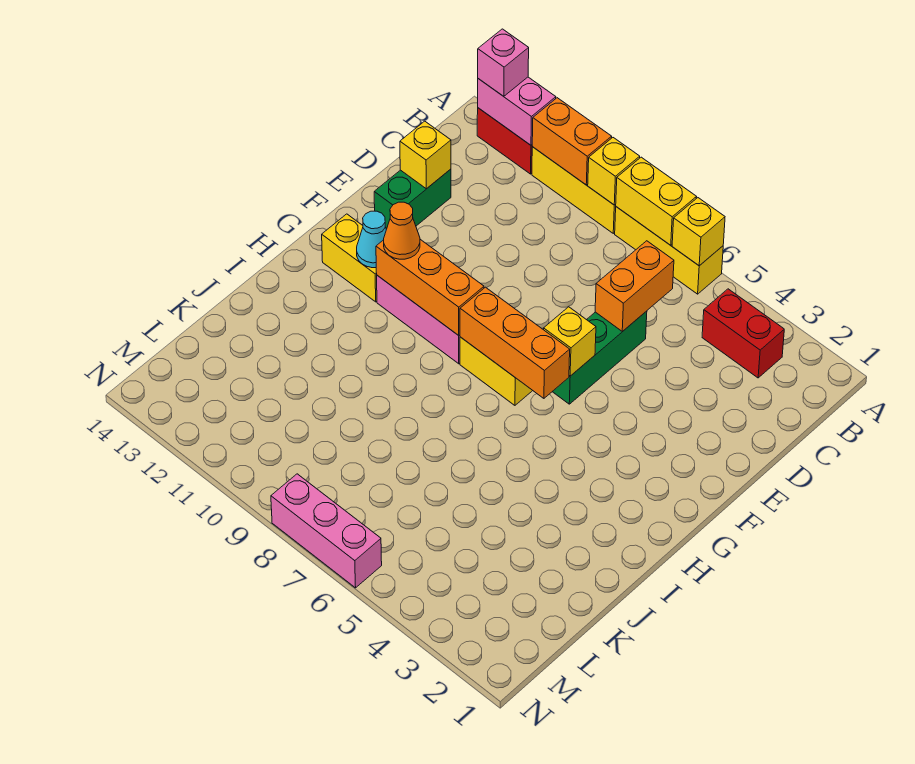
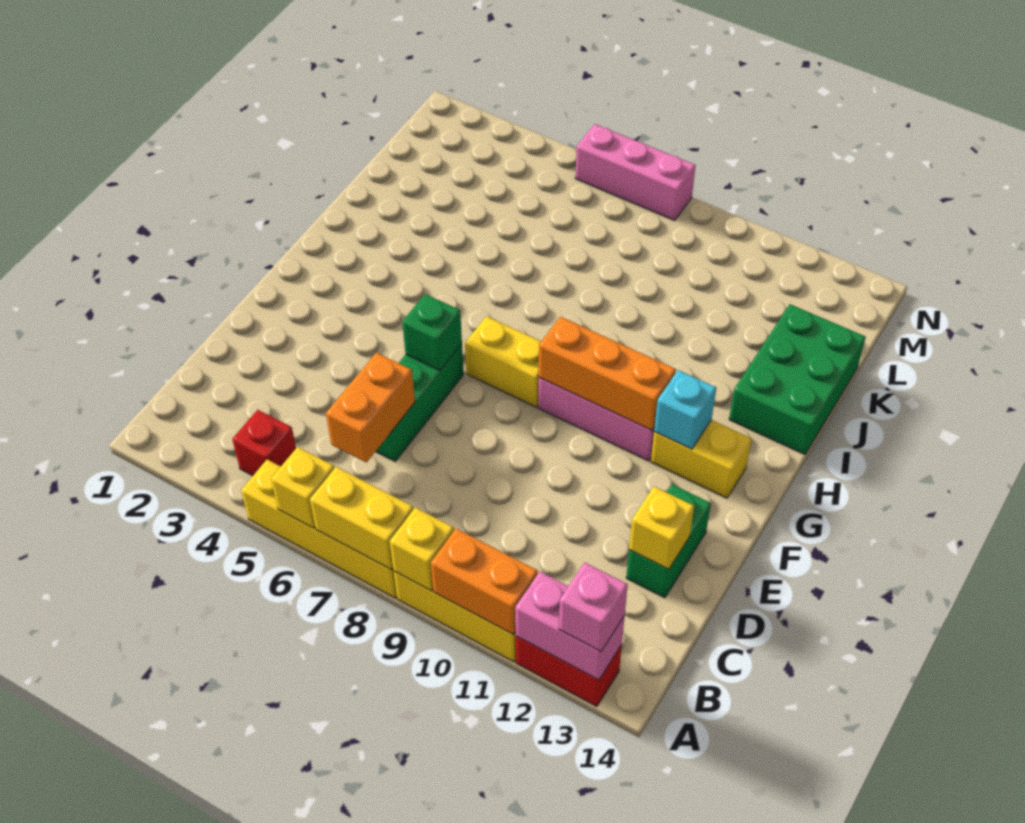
yellow 1x3 brick [615,207,723,294] -> yellow 1x4 brick [241,460,397,598]
red 1x2 brick [702,289,784,378] -> red 1x1 brick [232,410,296,476]
yellow 1x1 brick [544,307,596,376] -> green 1x1 brick [402,294,462,370]
orange 1x3 brick [460,287,570,398] -> none
orange 1x1 cone [384,202,420,259] -> none
cyan 1x1 cone [357,211,386,268] -> cyan 1x1 brick [654,370,716,449]
none -> green 2x3 brick [729,304,866,454]

